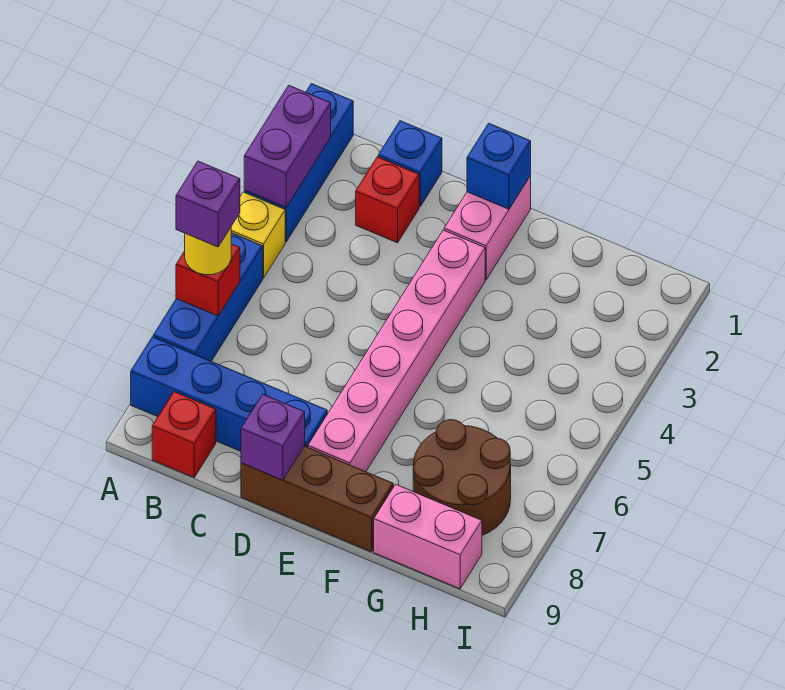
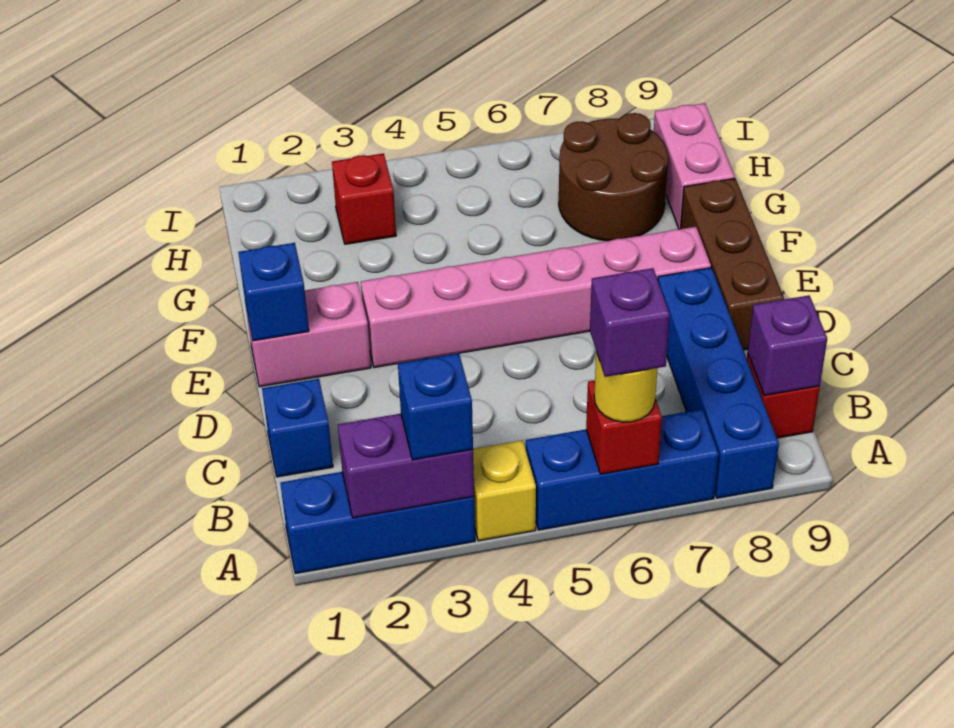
none -> blue 1x1 brick [398,353,473,460]
red 1x1 brick [356,157,419,243] -> red 1x1 brick moved to [332,153,396,244]
purple 1x1 brick [241,394,305,480] -> purple 1x1 brick moved to [748,295,827,396]

